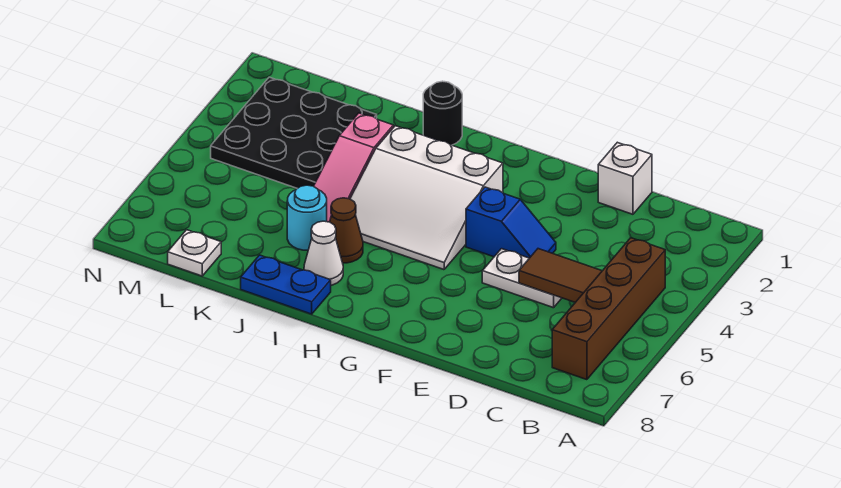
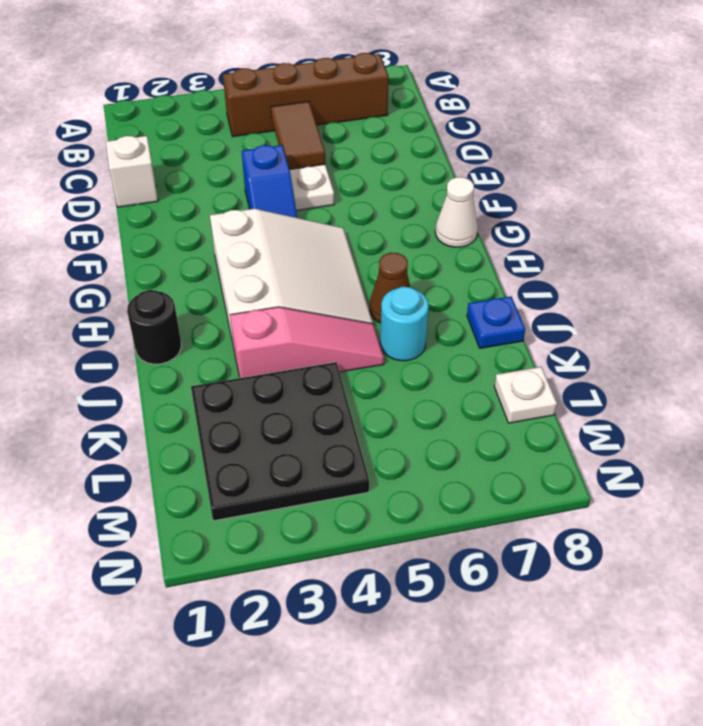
blue 1x2 slope [466,187,556,258] -> blue 1x2 slope turned to [242,145,297,218]
white 1x1 cone [304,221,343,285] -> white 1x1 cone moved to [435,177,478,247]
blue 1x2 plate [241,255,331,314] -> blue 1x1 plate [467,296,525,348]

